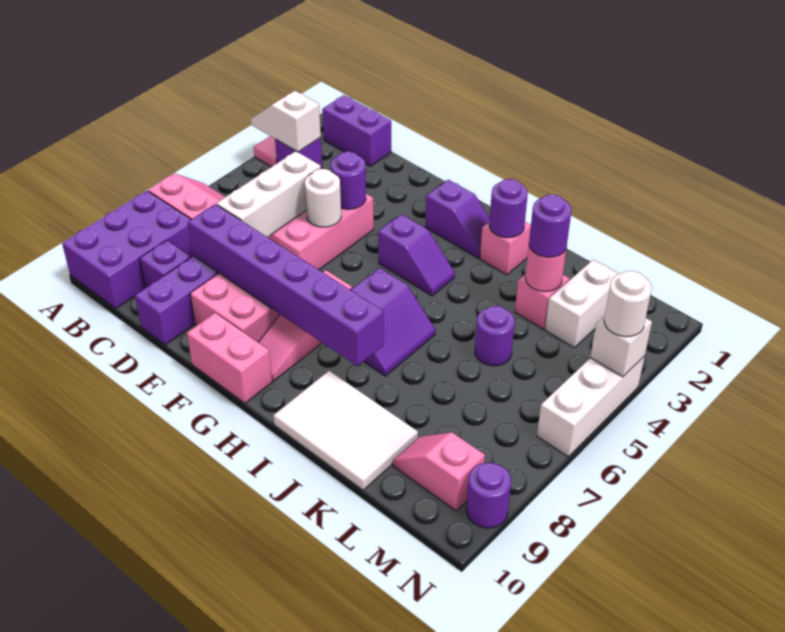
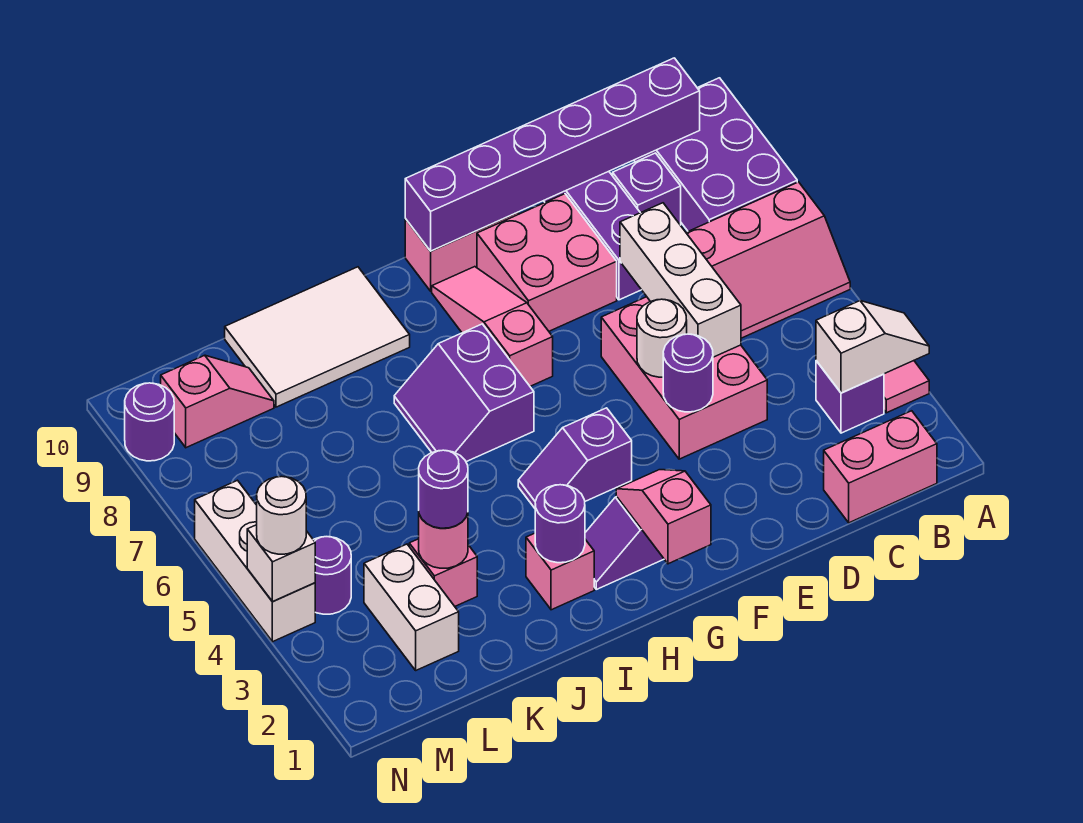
purple 1x2 brick [322,95,391,166] -> pink 1x2 brick [824,411,937,523]
purple 1x6 brick [188,204,384,366] -> purple 1x6 brick moved to [405,58,700,251]
none -> pink 1x2 slope [616,470,711,564]
purple 1x1 round brick [475,306,515,366] -> purple 1x1 round brick moved to [313,537,351,614]

